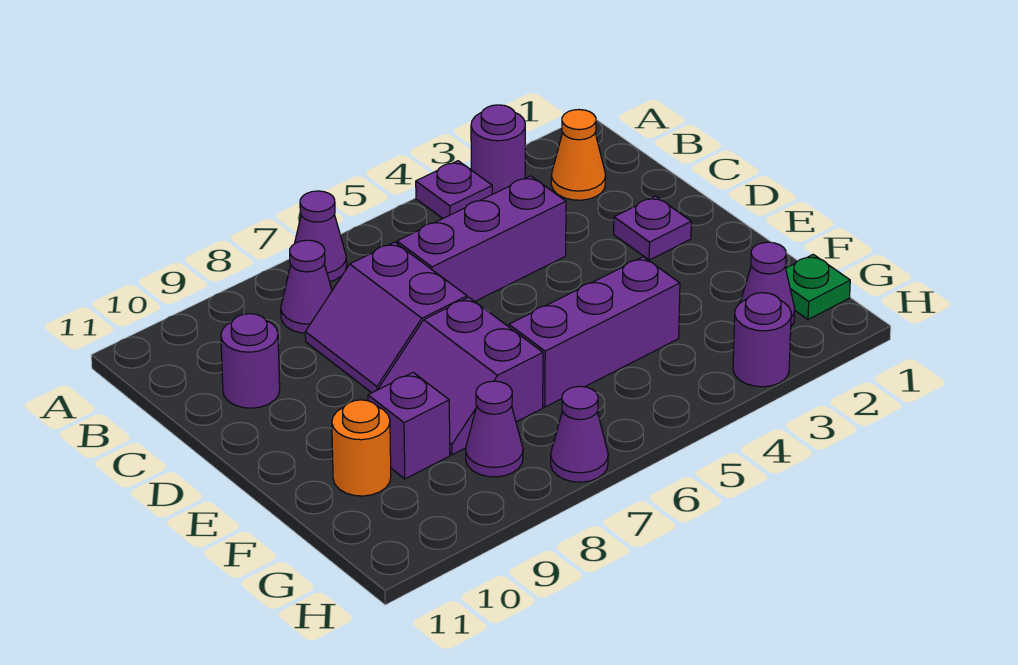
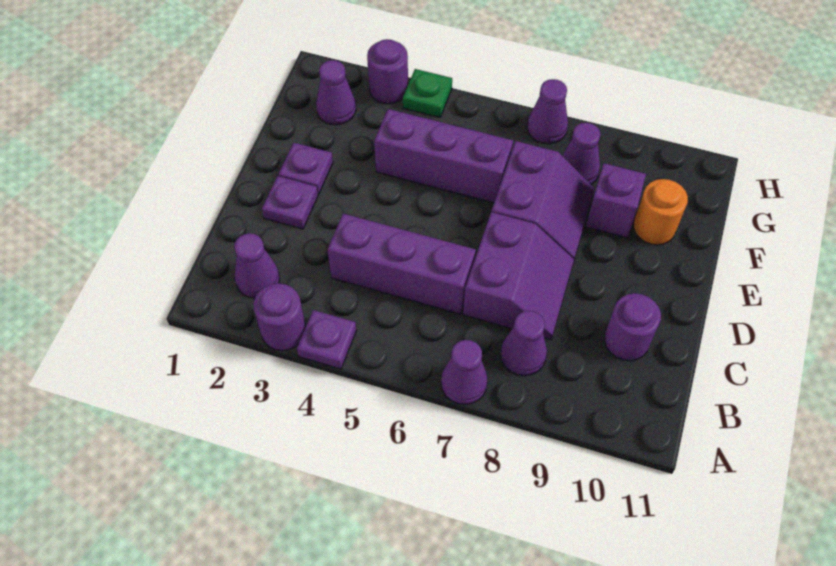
orange 1x1 cone [551,110,606,200] -> purple 1x1 cone [234,233,280,298]
none -> purple 1x1 plate [278,143,333,194]
green 1x1 plate [786,254,850,319] -> green 1x1 plate moved to [403,69,452,117]

